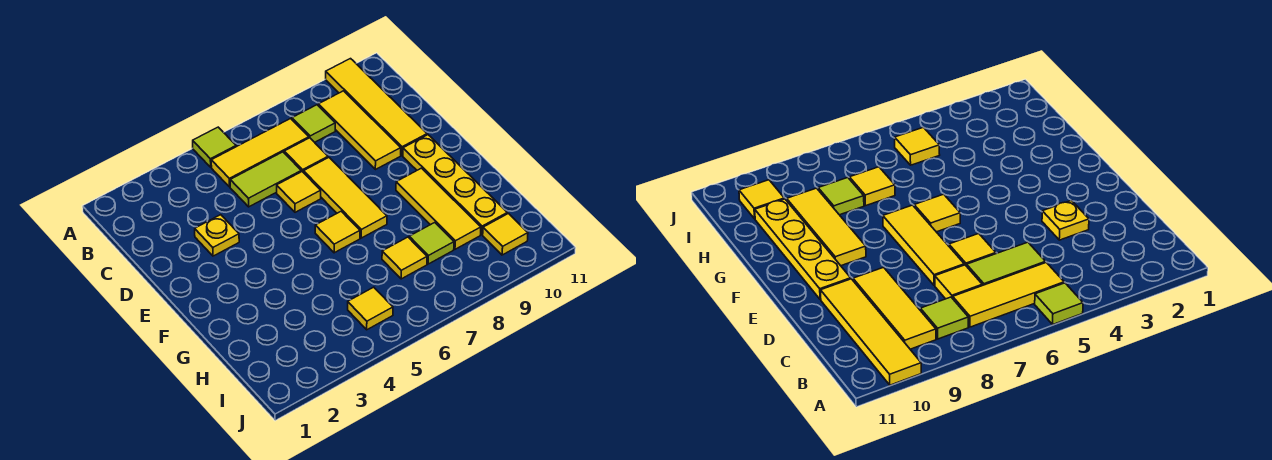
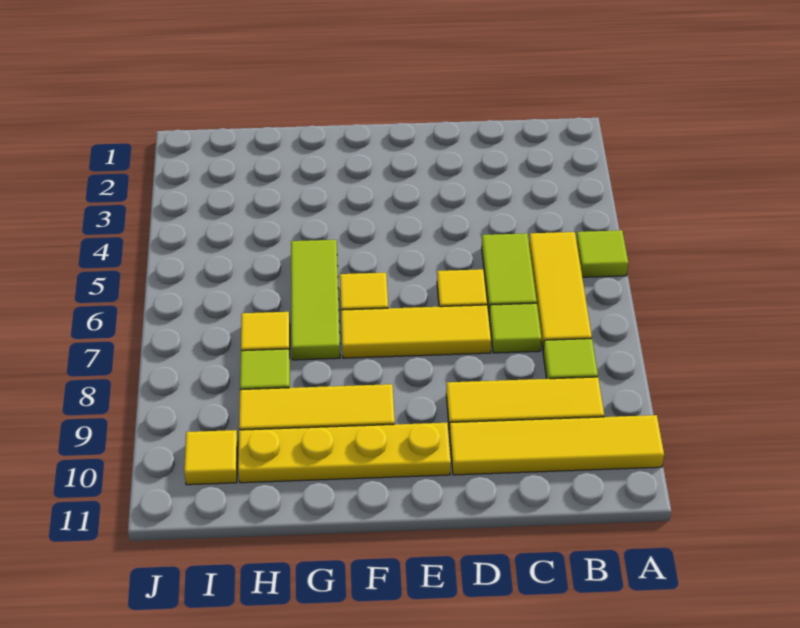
yellow 1x1 tile [284,138,328,173] -> lime 1x1 tile [489,303,542,353]
yellow 1x1 plate [195,215,239,256] -> none
none -> lime 1x3 tile [291,240,340,360]
yellow 1x1 tile [348,287,393,330] -> none

